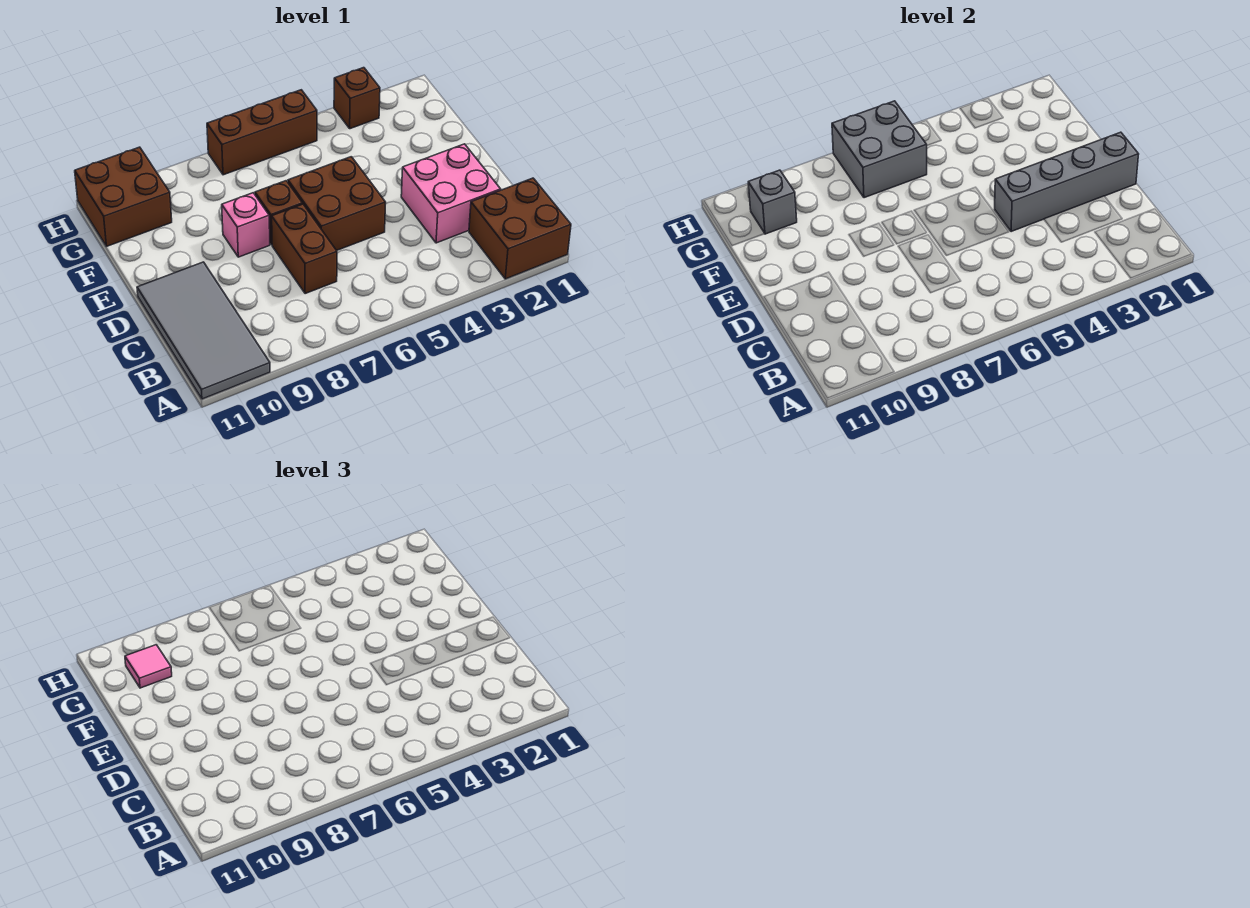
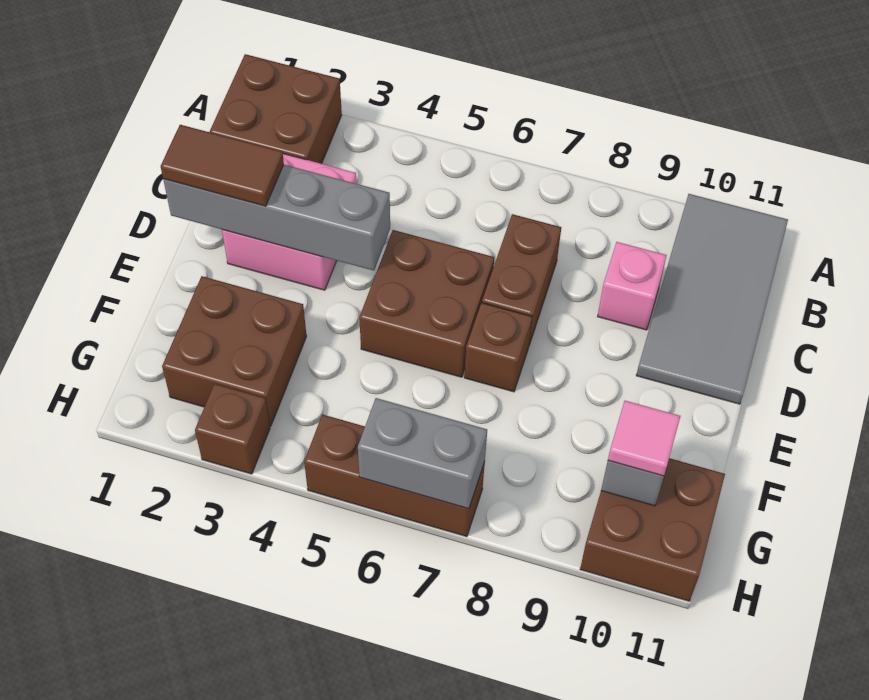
none -> brown 1x2 tile [161,125,284,206]
pink 1x1 brick [222,193,270,257] -> pink 1x1 brick moved to [598,242,667,330]
none -> brown 2x2 brick [162,276,307,426]
grey 2x2 brick [832,101,927,198] -> grey 1x2 brick [358,398,487,509]

